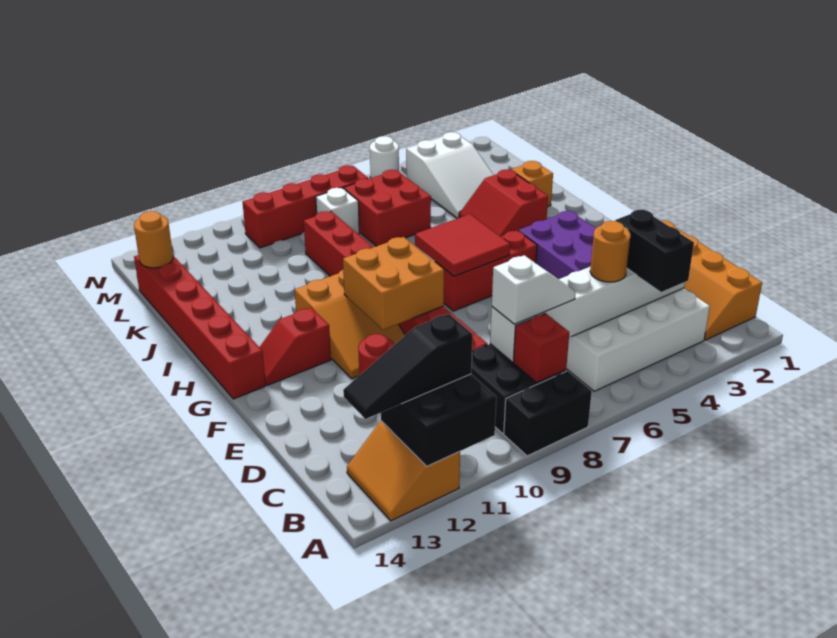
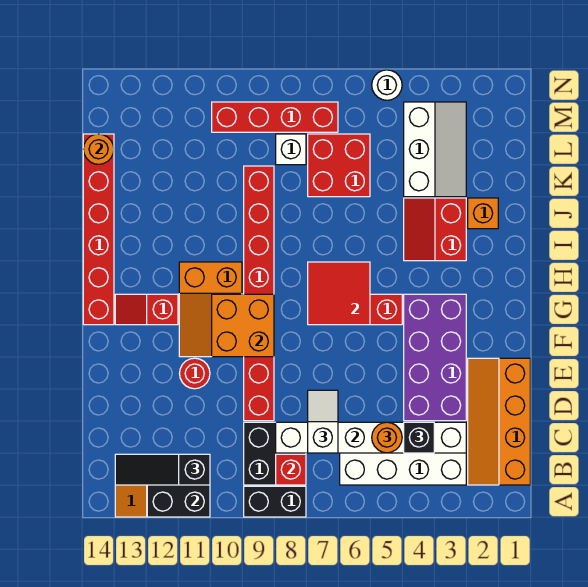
black 1x2 brick [615,209,694,292] -> black 1x1 brick [404,422,434,453]
white 1x2 slope [492,255,576,324] -> white 1x2 slope turned to [308,390,338,453]
white 2x3 slope [406,132,493,218] -> white 2x3 slope turned to [404,102,466,197]

